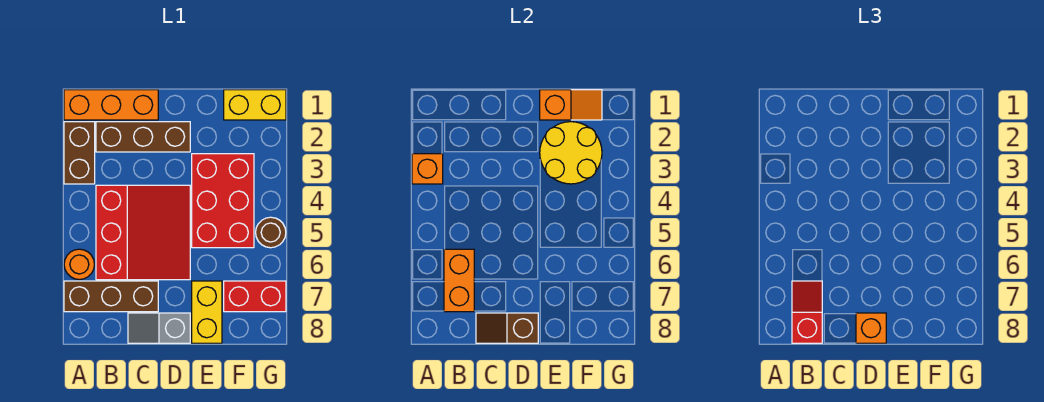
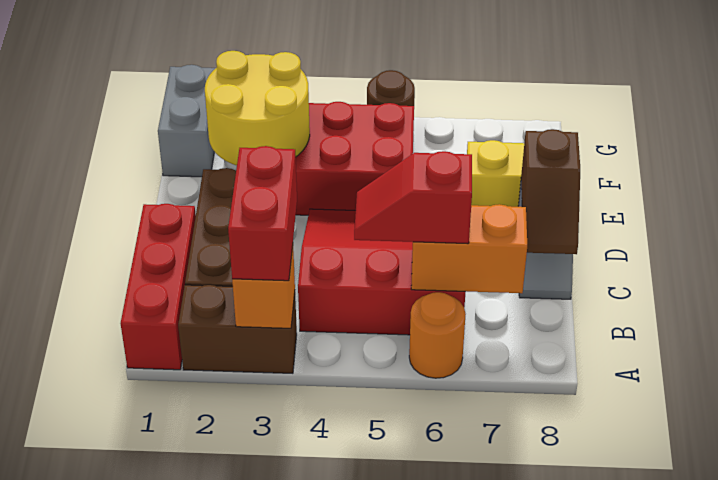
orange 1x3 brick [64,90,158,120] -> red 1x3 brick [121,204,196,370]
brown 1x3 brick [64,281,158,312] -> none
red 1x2 slope [792,281,822,343] -> red 1x2 slope moved to [354,151,472,244]
orange 1x1 brick [856,313,886,343] -> none
orange 1x2 slope [540,90,602,120] -> none
yellow 1x2 brick [224,90,286,120] -> grey 1x2 brick [158,65,215,177]
red 1x2 brick [224,281,286,312] -> red 1x2 brick moved to [228,146,297,281]

